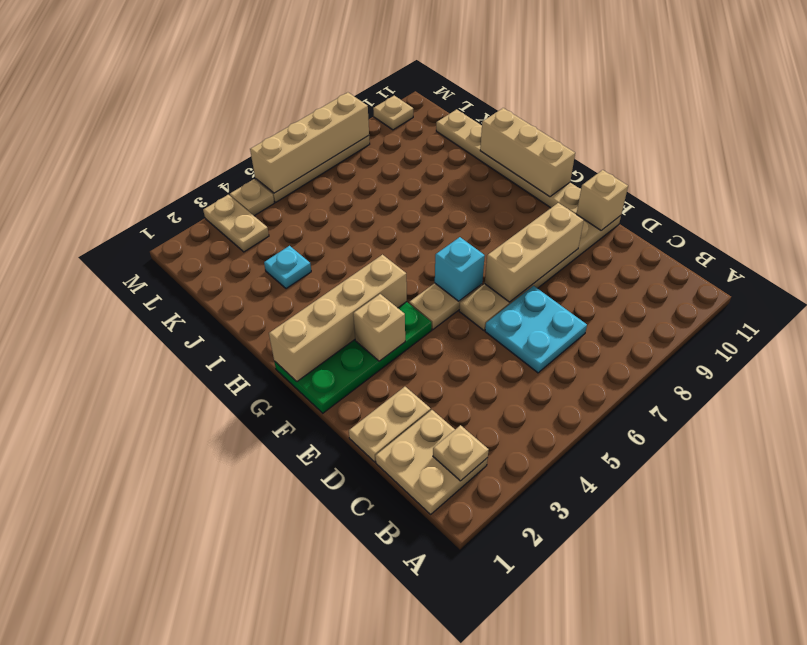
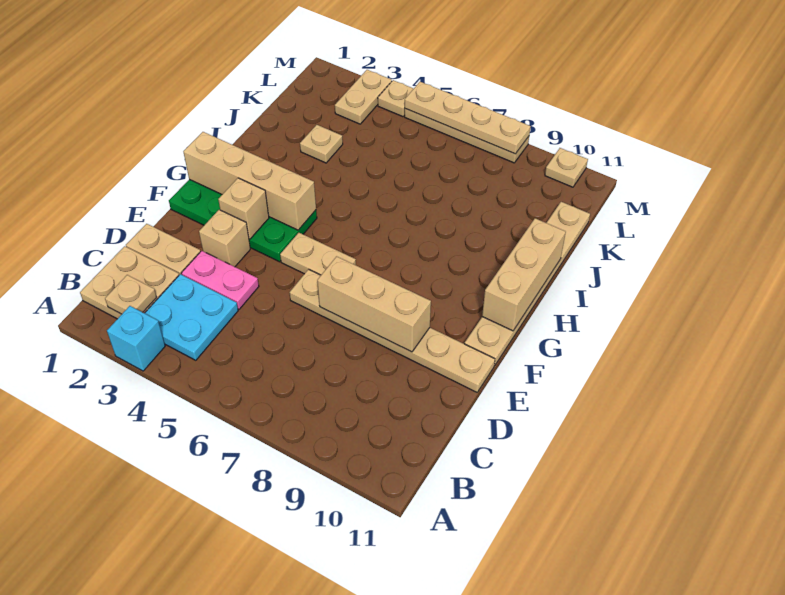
cyan 2x2 plate [485,286,587,373] -> cyan 2x2 plate moved to [145,274,238,360]
none -> pink 1x2 plate [181,251,259,309]
tan 1x1 brick [576,170,628,230] -> tan 1x1 brick moved to [199,210,250,267]
cyan 1x1 brick [435,237,485,301] -> cyan 1x1 brick moved to [107,306,165,371]
cyan 1x1 plate [264,246,311,289] -> tan 1x1 plate [300,125,343,163]
tan 1x4 brick [250,92,369,193] -> tan 1x4 plate [405,82,531,154]

